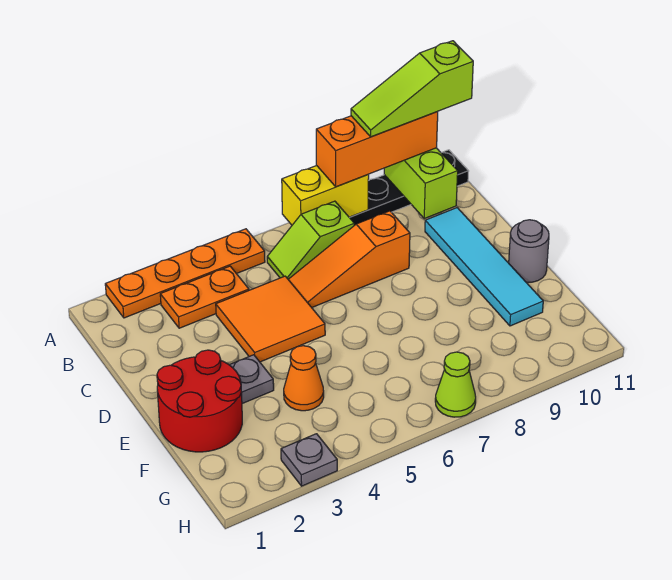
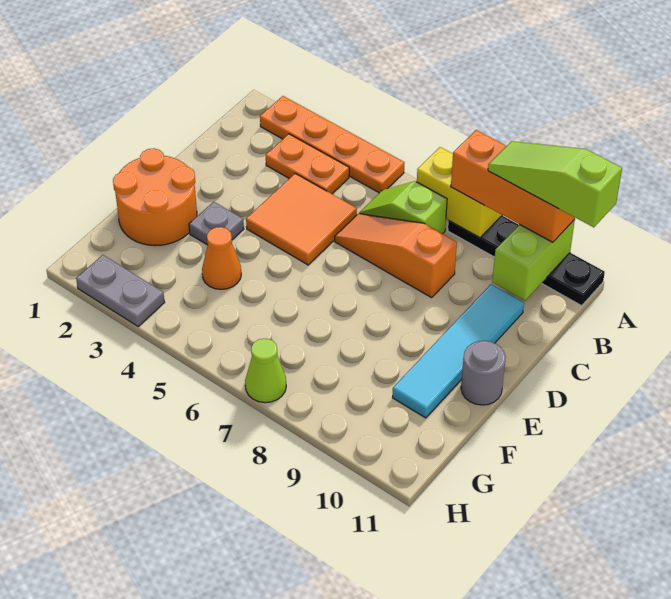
red 2x2 round brick [157,350,242,452] -> orange 2x2 round brick [113,148,197,246]
grey 1x1 plate [281,434,337,486] -> grey 1x2 plate [76,255,165,326]

